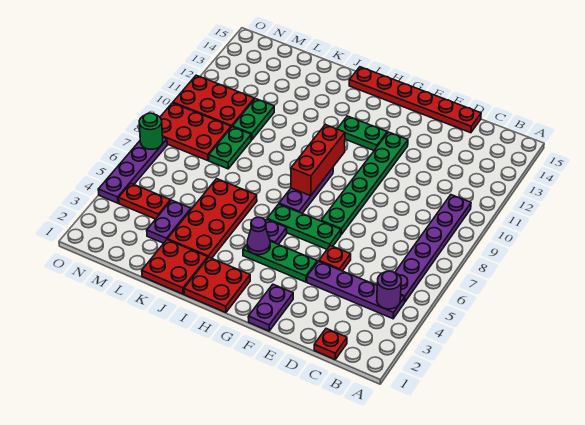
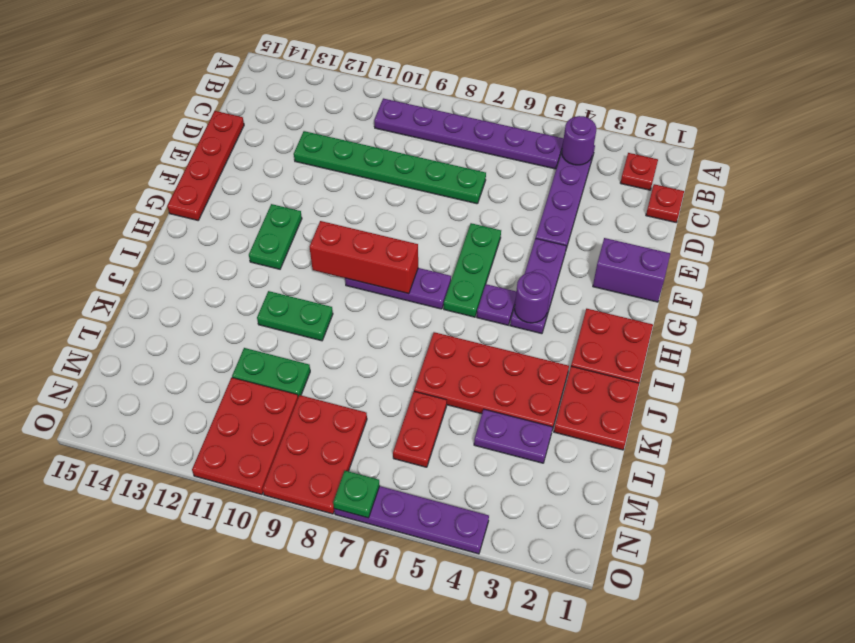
red 1x6 plate [349,67,481,133] -> red 1x4 plate [167,111,244,220]
red 1x1 plate [319,245,351,271] -> red 1x1 plate moved to [621,153,658,190]
purple 1x2 plate [248,284,293,331] -> purple 1x2 brick [593,238,670,302]
green 1x3 plate [243,241,317,282] -> purple 1x3 plate [510,238,566,334]
green 1x6 plate [321,132,408,235] -> green 1x6 plate moved to [294,131,486,204]
purple 1x1 cone [247,217,270,255] -> purple 1x1 round brick [515,272,551,323]
green 1x2 plate [209,127,251,169] -> green 1x2 plate moved to [257,291,333,341]
red 1x2 plate [119,183,170,219] -> red 1x2 plate moved to [393,391,447,467]
green 1x1 round brick [139,113,163,149] -> green 1x1 plate [333,471,380,518]

